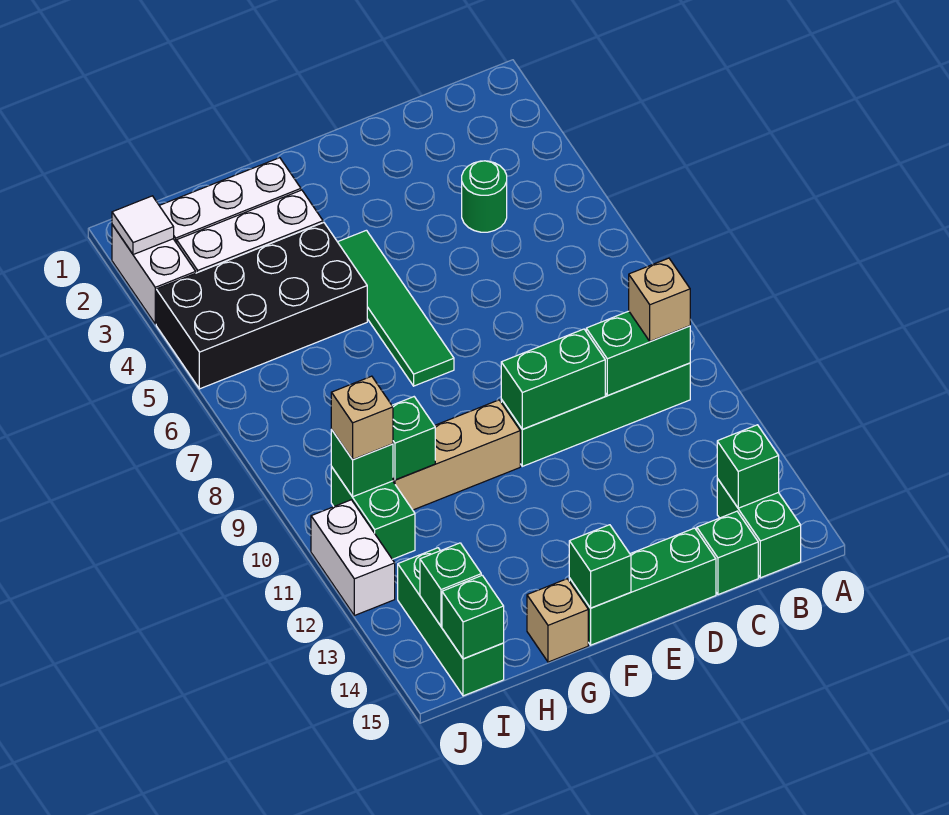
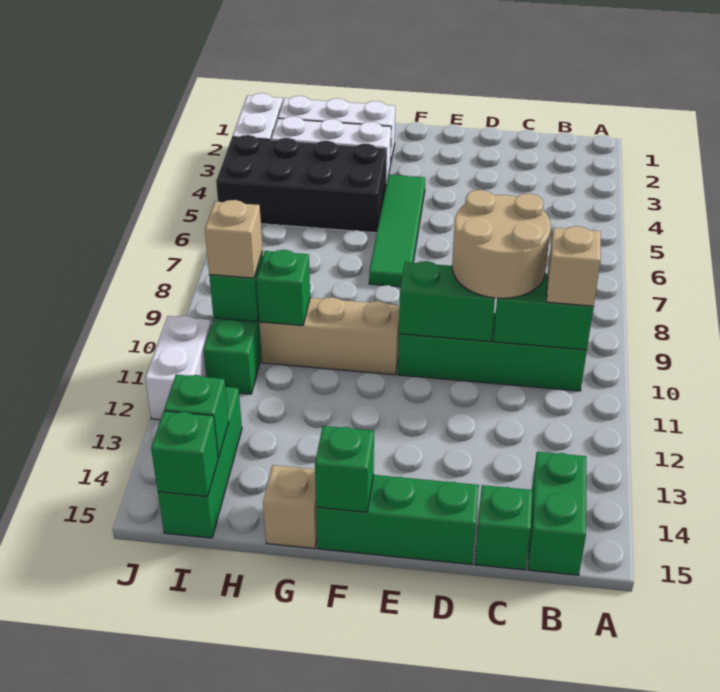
green 1x1 brick [717,425,779,508] -> none
green 1x1 round brick [462,161,507,232] -> none
none -> tan 2x2 round brick [452,190,551,299]
white 1x1 tile [112,196,174,255] -> none

